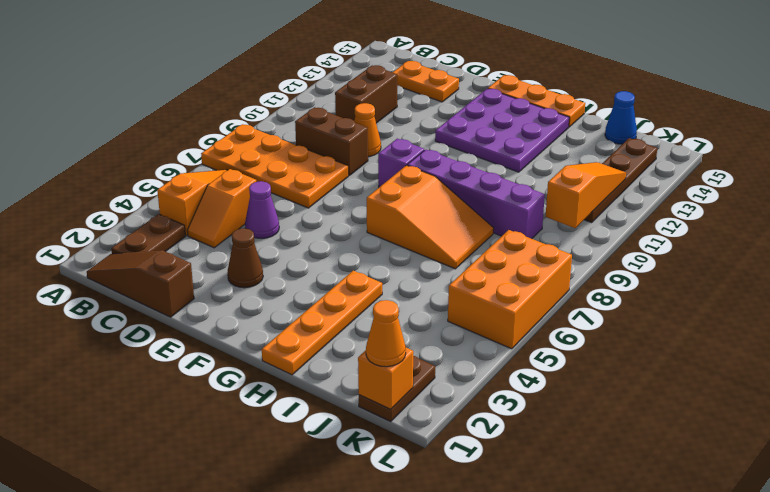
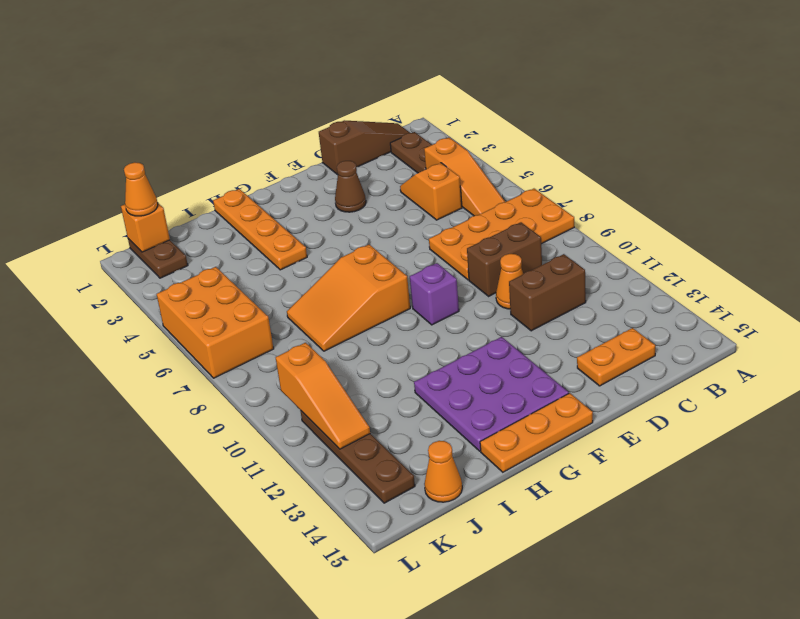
brown 1x2 brick [335,65,397,123] -> brown 1x2 brick turned to [509,254,586,331]
purple 1x1 cone [245,181,279,238] -> none
purple 1x4 brick [407,150,545,239] -> none
blue 1x1 cone [605,91,637,144] -> orange 1x1 cone [424,441,462,502]

